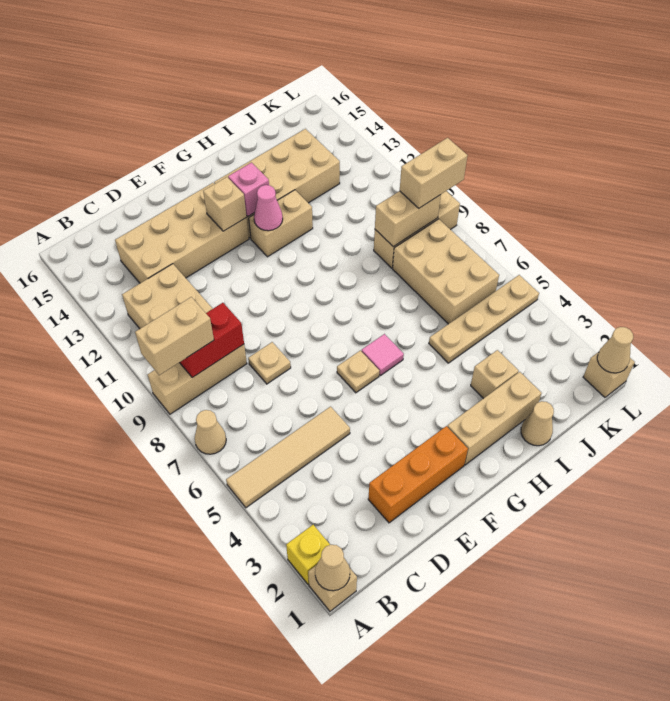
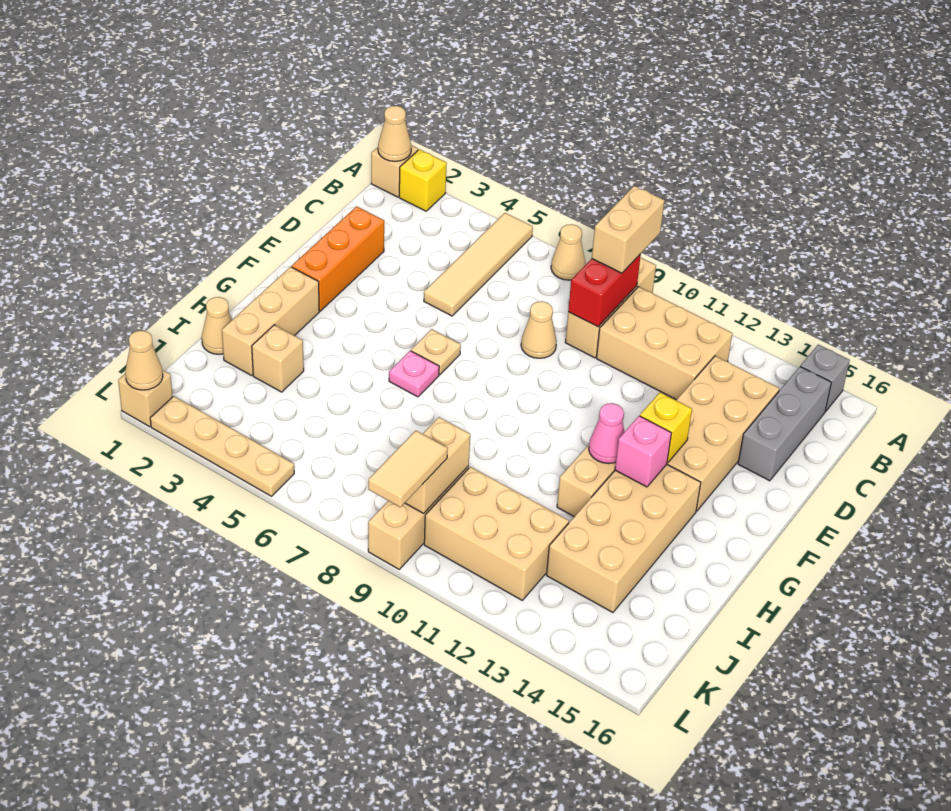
none -> grey 1x1 brick [800,345,850,411]
none -> grey 1x3 brick [738,367,831,481]
tan 1x1 plate [248,342,291,384] -> tan 1x1 cone [521,301,557,358]
tan 1x1 brick [203,177,246,231] -> yellow 1x1 brick [640,392,692,463]
pink 1x1 tile [361,334,404,376] -> pink 1x1 plate [389,351,439,397]
tan 1x4 plate [429,275,539,363] -> tan 1x4 plate turned to [150,396,294,496]
tan 2x3 brick [393,219,499,324] -> tan 2x3 brick moved to [424,467,569,600]
tan 1x2 brick [400,138,467,208] -> tan 1x2 tile [368,431,448,507]

